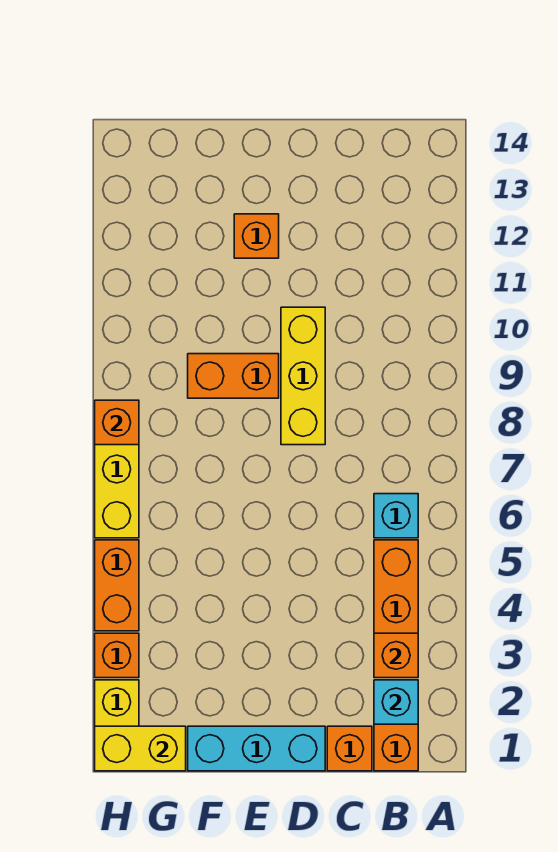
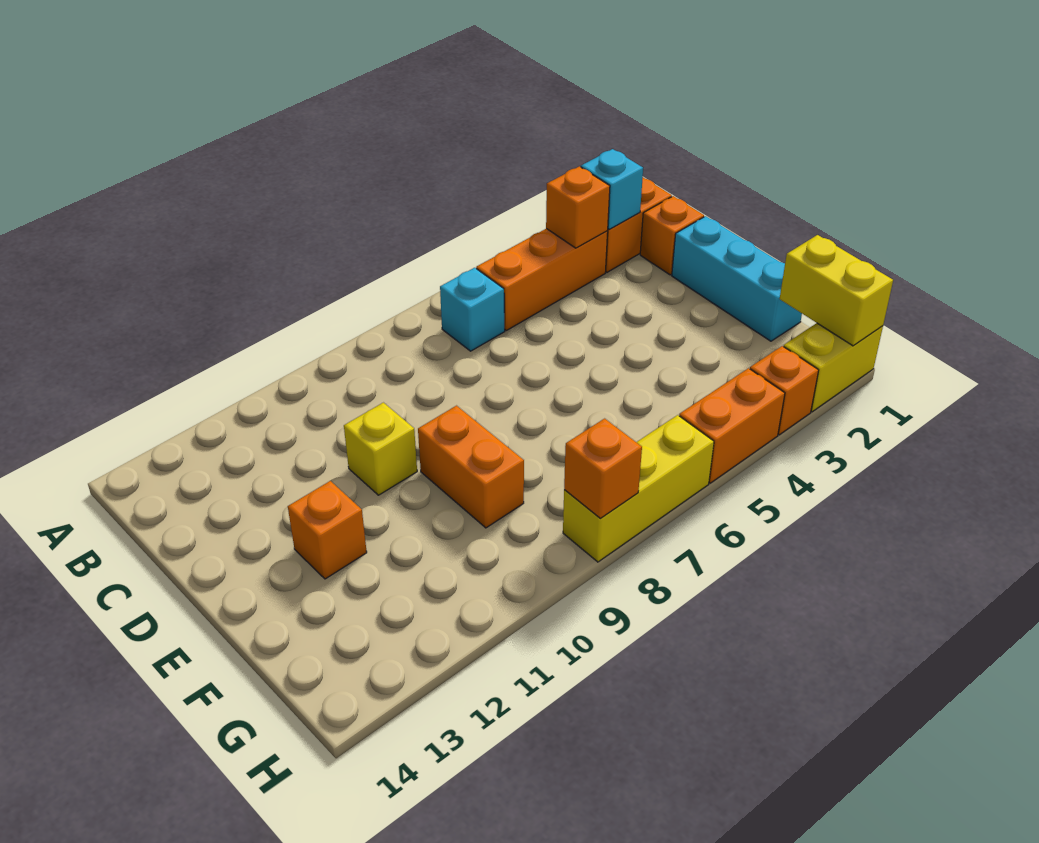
yellow 1x3 brick [281,307,325,445] -> yellow 1x1 brick [344,403,417,495]

